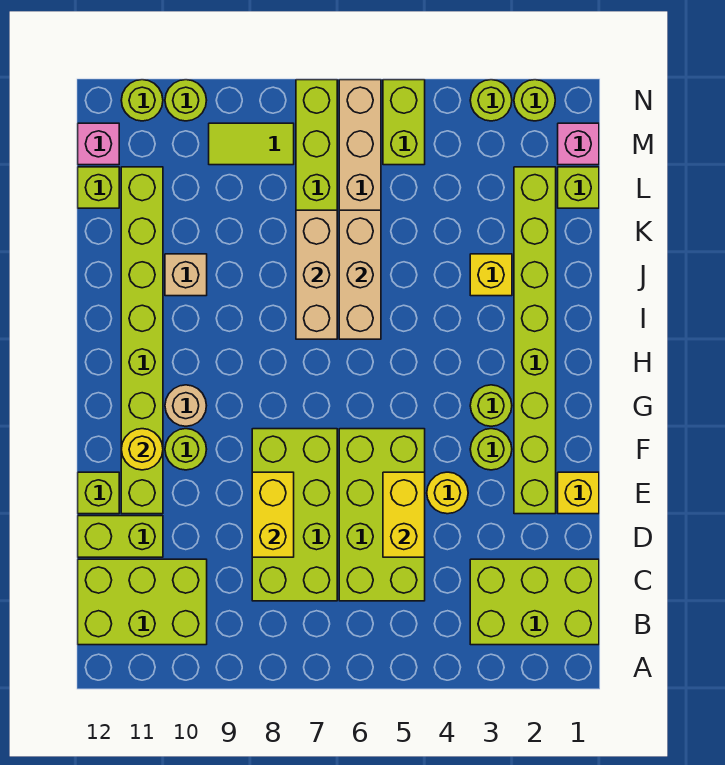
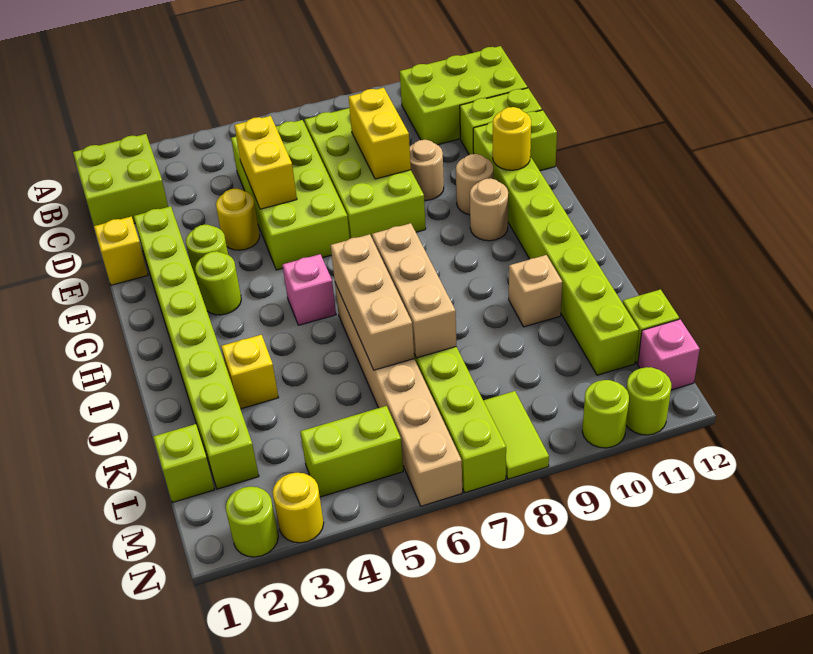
lime 2x3 brick [470,559,599,645] -> lime 2x2 brick [73,134,168,226]
none -> tan 1x1 round brick [410,140,444,200]
lime 1x1 round brick [165,429,207,470] -> tan 1x1 round brick [456,154,493,215]
pink 1x1 brick [558,123,599,165] -> pink 1x1 brick moved to [283,254,336,325]
lime 1x2 brick [383,80,425,165] -> lime 1x2 brick turned to [300,406,403,497]
lime 1x2 tile [209,123,294,165] -> lime 1x2 tile turned to [483,391,549,479]
lime 1x1 round brick [470,80,512,121] -> yellow 1x1 round brick [273,473,324,543]

